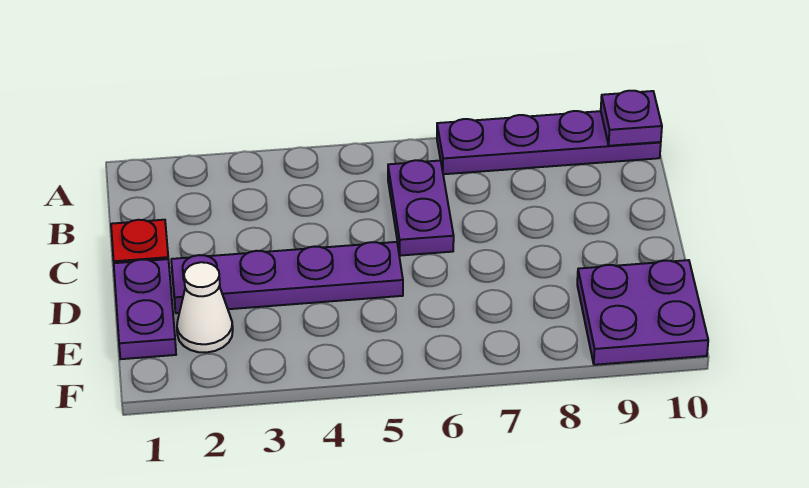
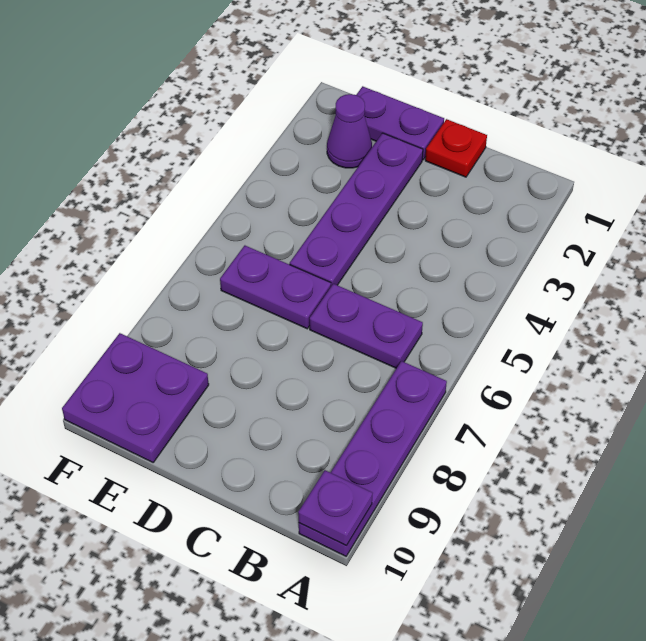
none -> purple 1x2 plate [220,246,331,329]
white 1x1 cone [177,262,233,353] -> purple 1x1 cone [327,94,372,168]

